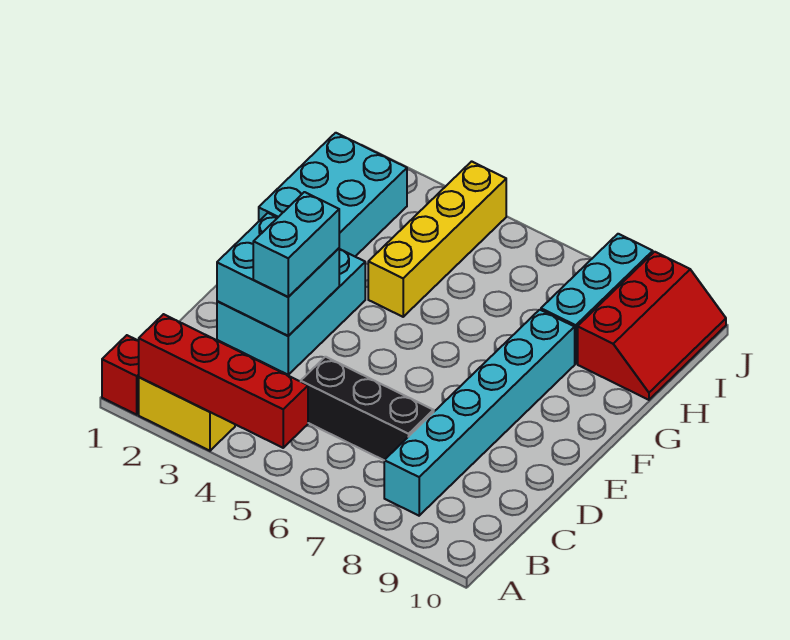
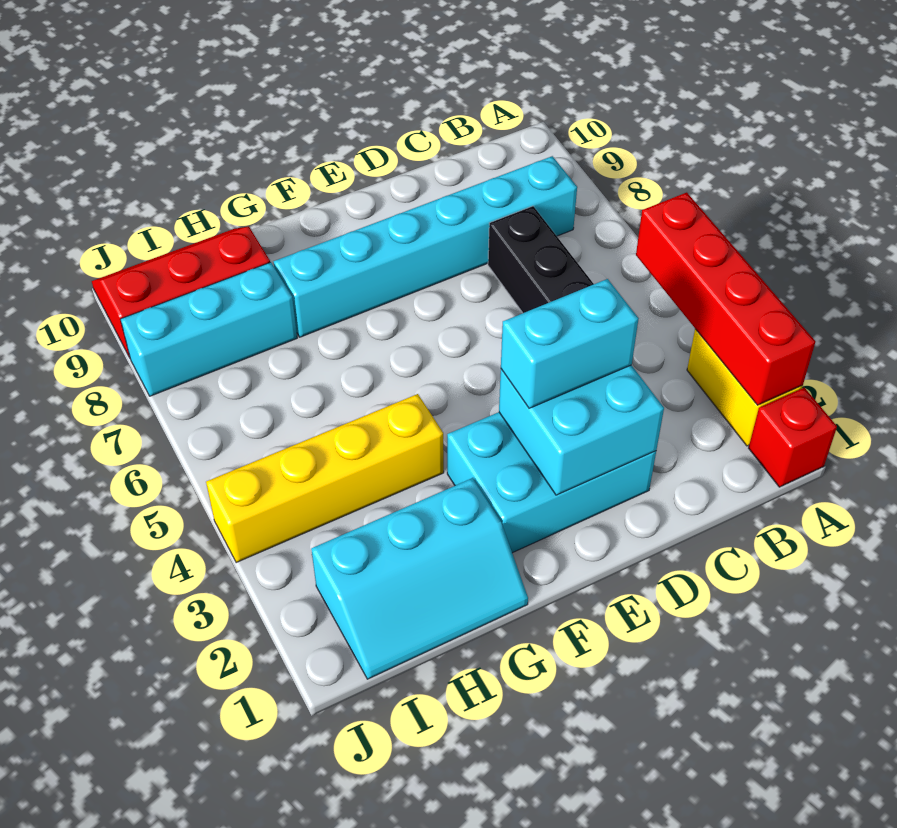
cyan 2x3 brick [259,133,407,256] -> cyan 2x3 slope [311,478,528,679]

